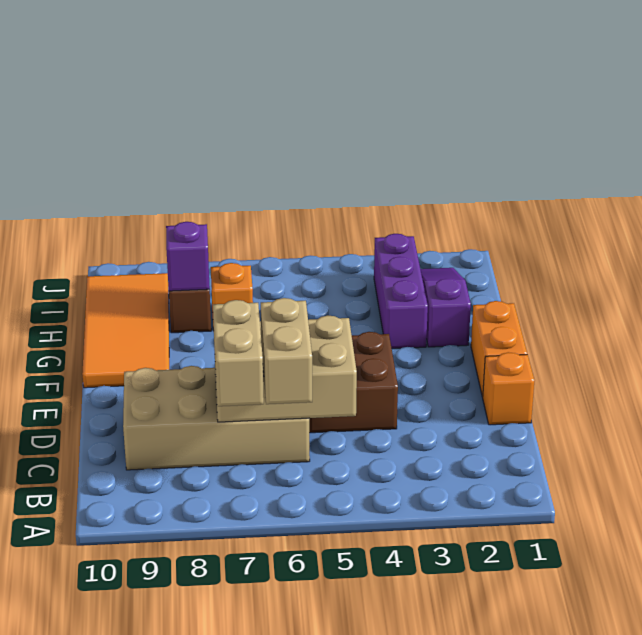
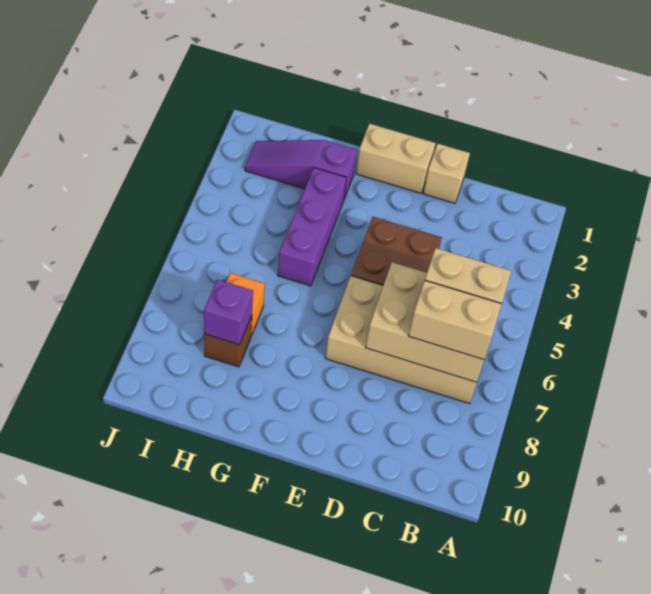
tan 2x3 brick [214,315,357,422] -> tan 2x3 brick turned to [366,262,484,382]
tan 2x4 brick [123,366,310,470] -> tan 2x4 brick turned to [325,276,477,404]
orange 1x1 brick [483,352,535,425] -> tan 1x1 brick [423,144,470,203]
orange 1x2 brick [471,301,527,397] -> tan 1x2 brick [356,124,436,193]
orange 2x4 tile [82,273,169,388] -> none
purple 1x3 brick [374,234,428,349] -> purple 1x3 brick turned to [278,168,346,286]

